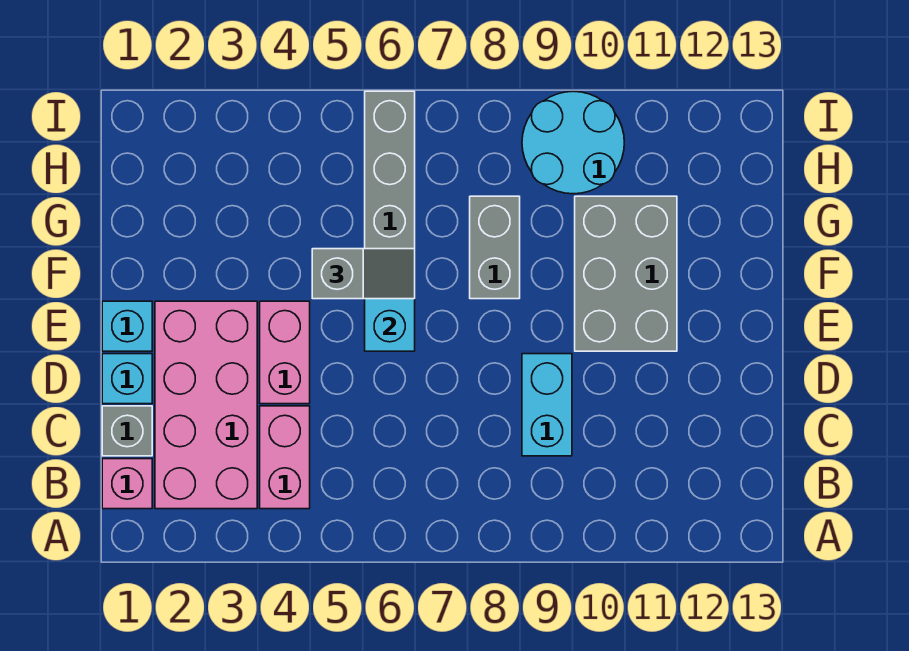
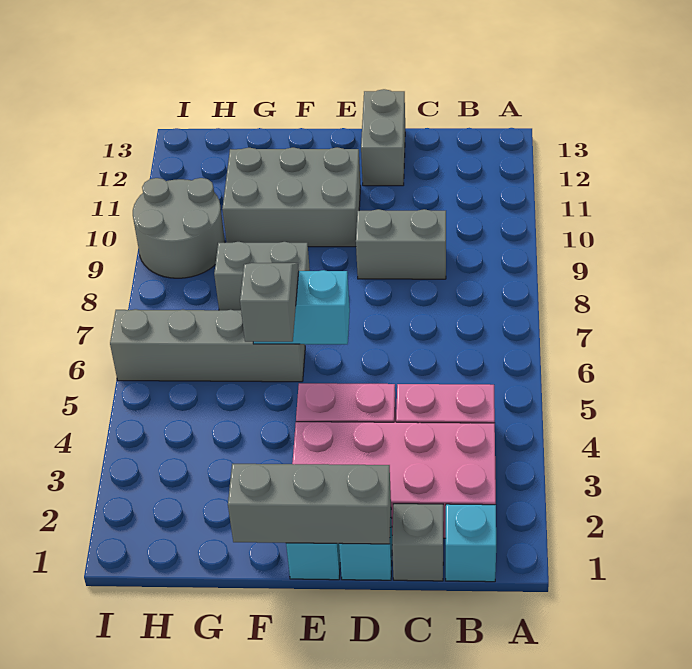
pink 1x1 brick [102,459,152,509] -> cyan 1x1 brick [446,504,496,582]
cyan 1x2 brick [522,354,572,456] -> grey 1x2 brick [356,209,446,279]
none -> grey 1x3 brick [228,464,391,544]
none -> grey 1x2 brick [361,89,405,186]
cyan 2x2 round brick [522,91,624,194] -> grey 2x2 round brick [133,178,225,278]

